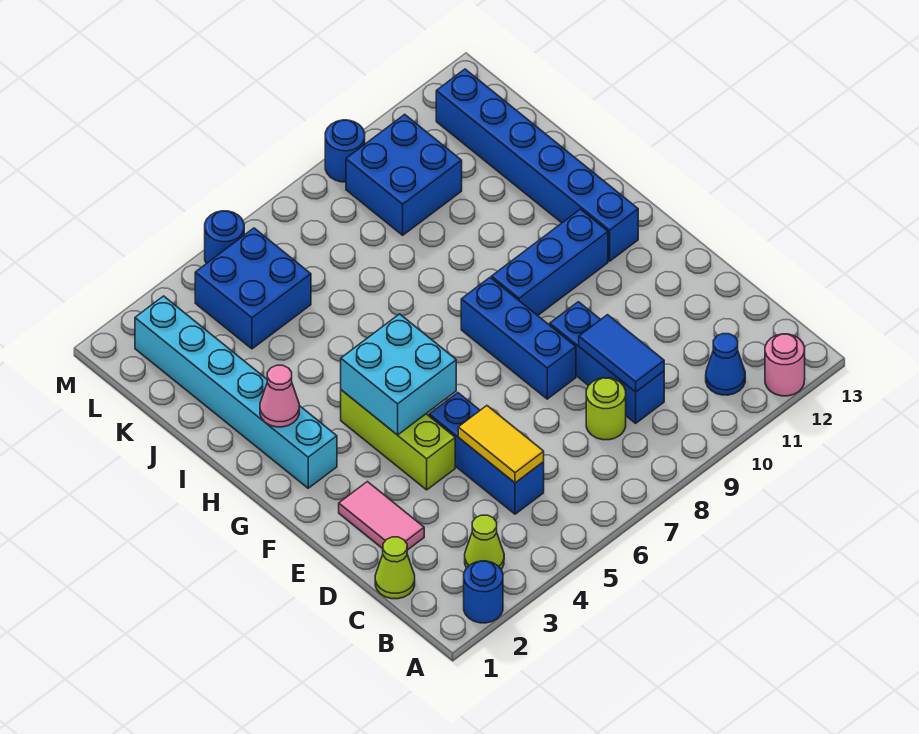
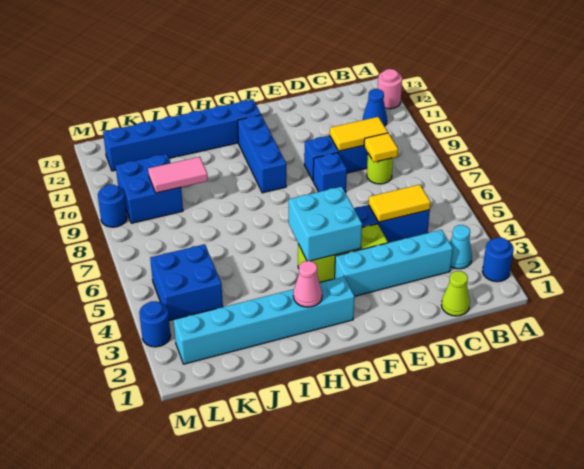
lime 1x1 cone [465,515,504,569] -> cyan 1x1 cone [450,225,472,269]
none -> cyan 1x4 brick [335,230,453,296]
none -> yellow 1x1 tile [364,133,398,162]
blue 1x2 tile [579,315,664,392] -> yellow 1x2 tile [330,117,388,151]
pink 1x2 tile [339,482,424,550] -> pink 1x2 tile moved to [148,157,208,193]
blue 1x3 brick [461,278,576,399] -> blue 1x1 brick [313,153,347,193]
blue 1x1 round brick [205,211,244,264] -> blue 1x1 round brick moved to [139,301,171,347]

